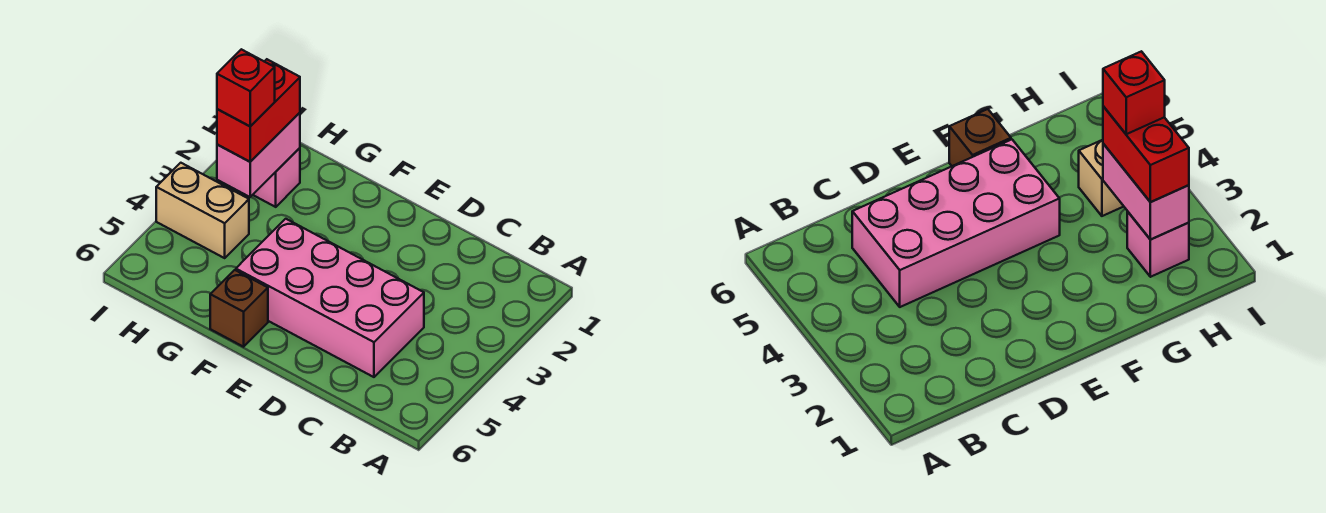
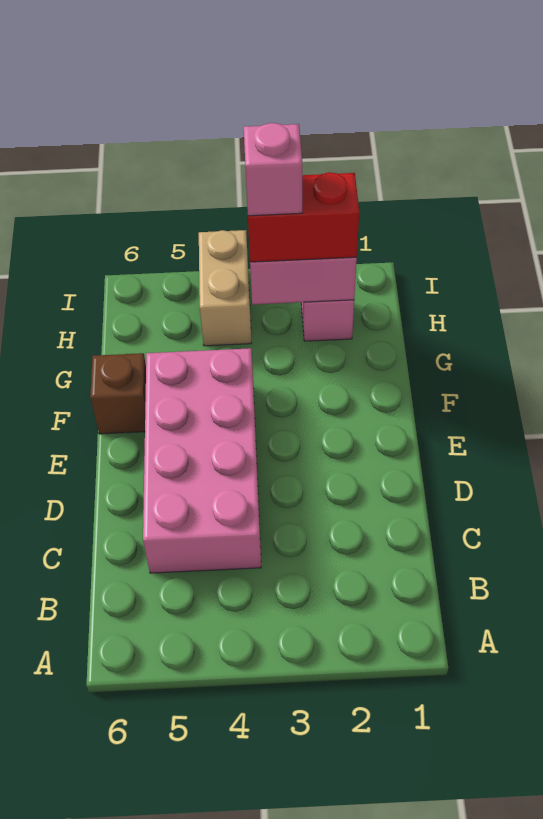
red 1x1 brick [217,49,275,126] -> pink 1x1 brick [244,123,302,216]

